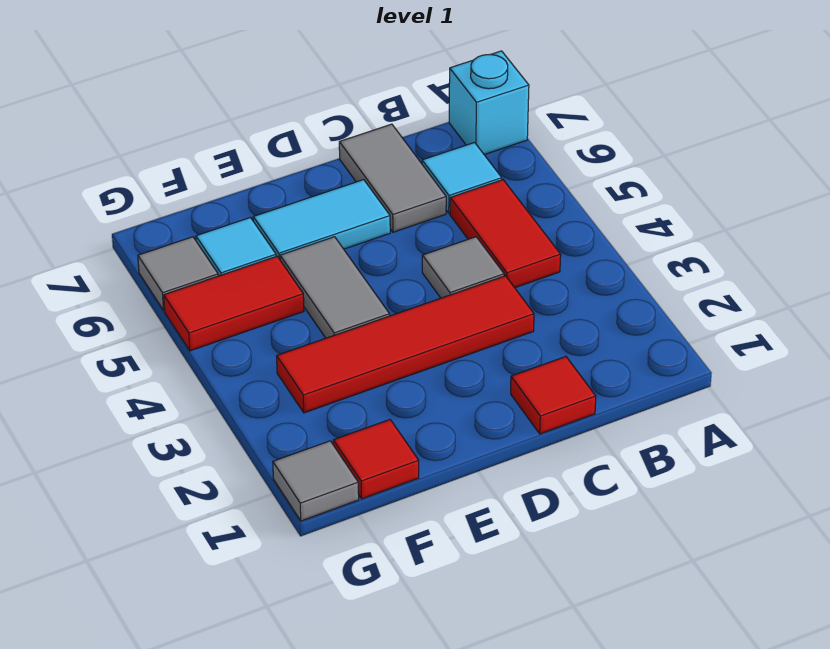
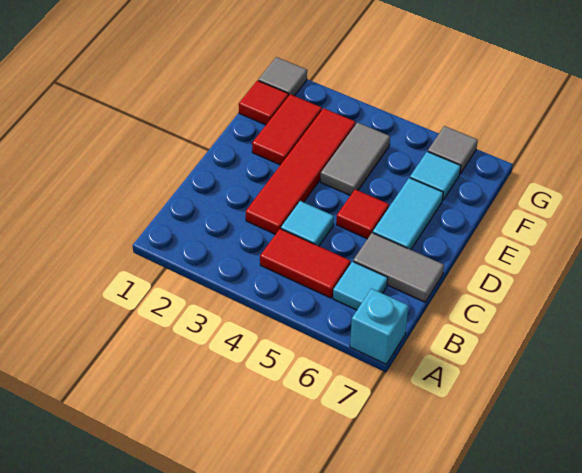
red 1x1 tile [511,357,596,434] -> red 1x1 tile moved to [336,189,389,239]
grey 1x1 tile [422,237,504,298] -> cyan 1x1 tile [281,201,334,246]
grey 1x2 tile [280,237,390,338] -> grey 1x2 tile turned to [320,122,390,195]
red 1x2 tile [164,256,304,351] -> red 1x2 tile moved to [252,94,322,165]

